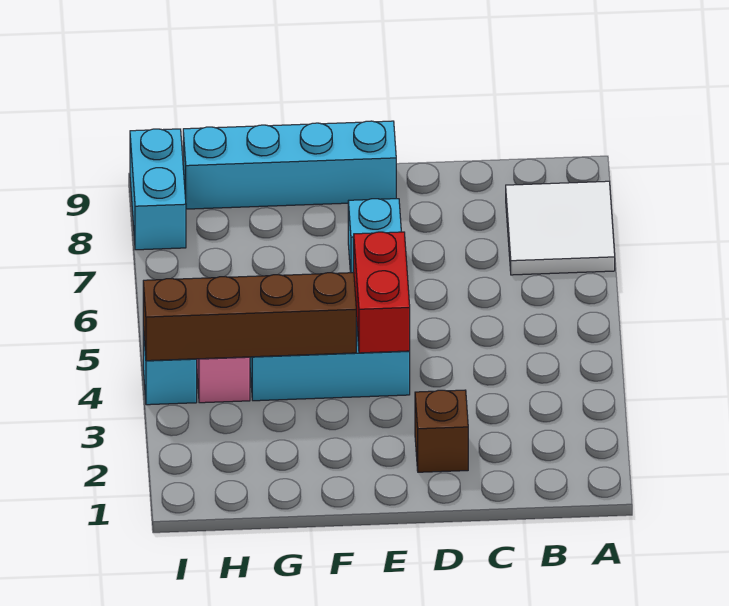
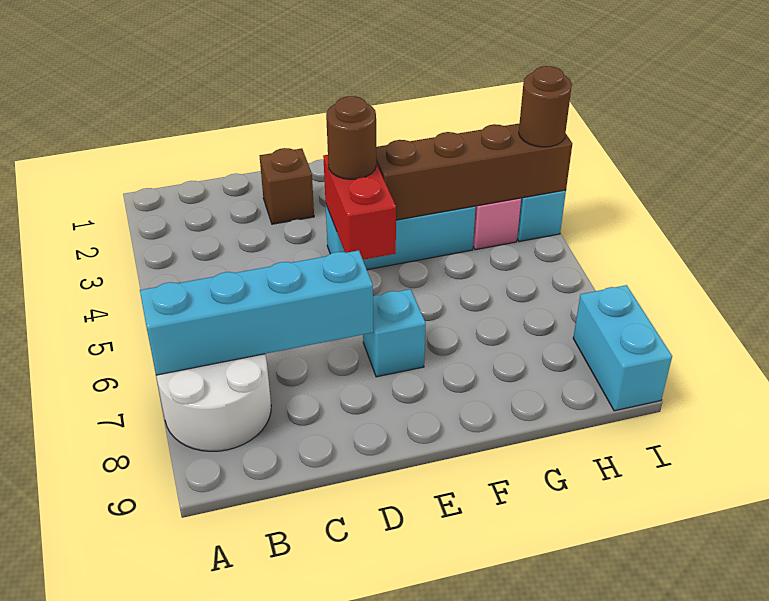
white 2x2 tile [506,181,615,275] -> white 2x2 round brick [156,354,271,451]
none -> brown 1x1 round brick [326,96,376,179]
cyan 1x4 brick [183,121,396,209] -> cyan 1x4 brick moved to [140,250,373,375]
none -> brown 1x1 round brick [519,66,572,147]

